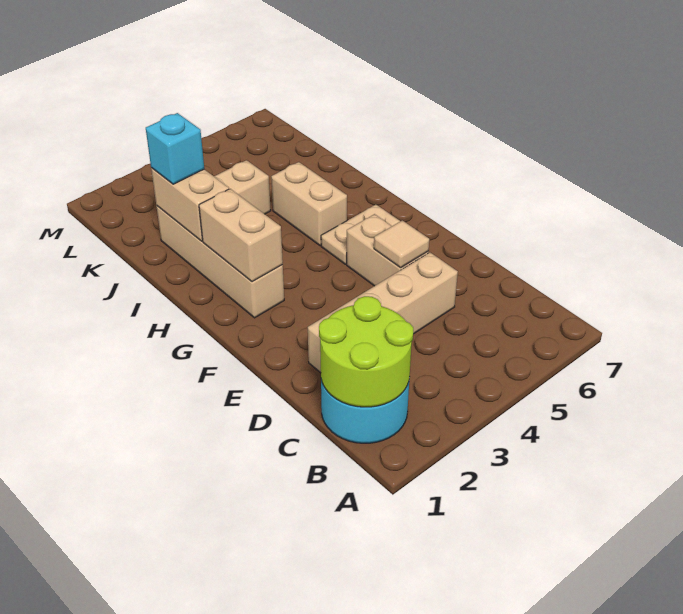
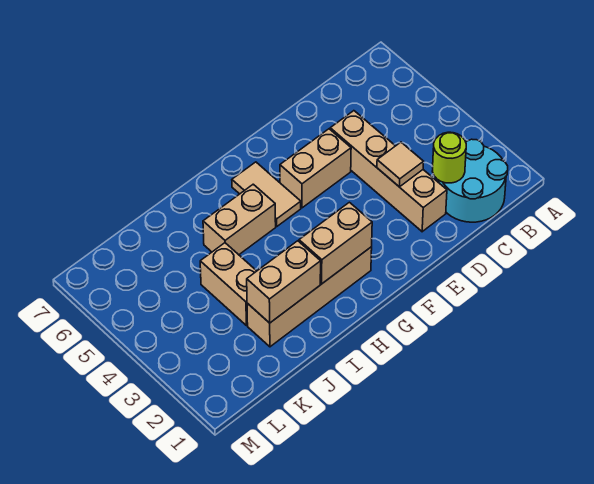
lime 2x2 round brick [319,296,413,407] -> lime 1x1 round brick [432,132,466,183]
tan 1x1 tile [374,220,429,268] -> tan 1x1 tile moved to [377,142,424,187]
tan 1x2 plate [321,205,400,264] -> tan 1x2 tile [232,162,301,226]
cyan 1x1 brick [146,113,204,184] -> none

